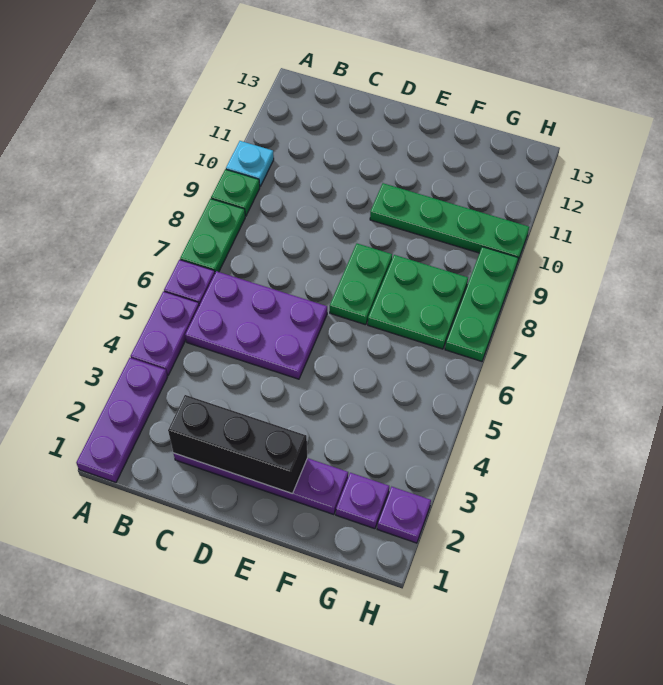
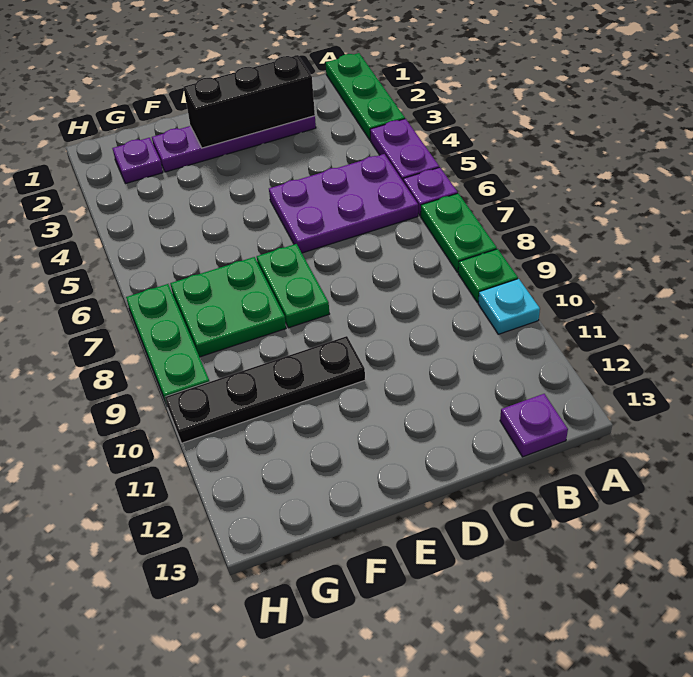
purple 1x3 plate [76,358,167,482] -> green 1x3 plate [326,53,405,140]
green 1x4 plate [370,183,529,261] -> black 1x4 plate [165,336,365,443]
purple 1x1 plate [377,487,431,543] -> purple 1x1 plate moved to [500,394,568,457]

